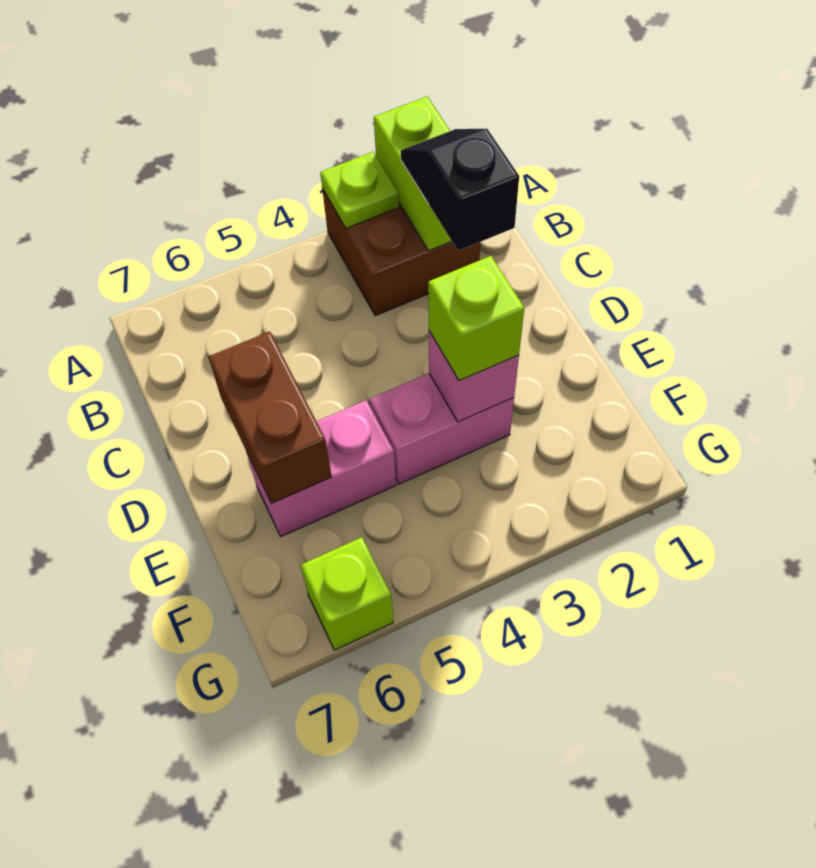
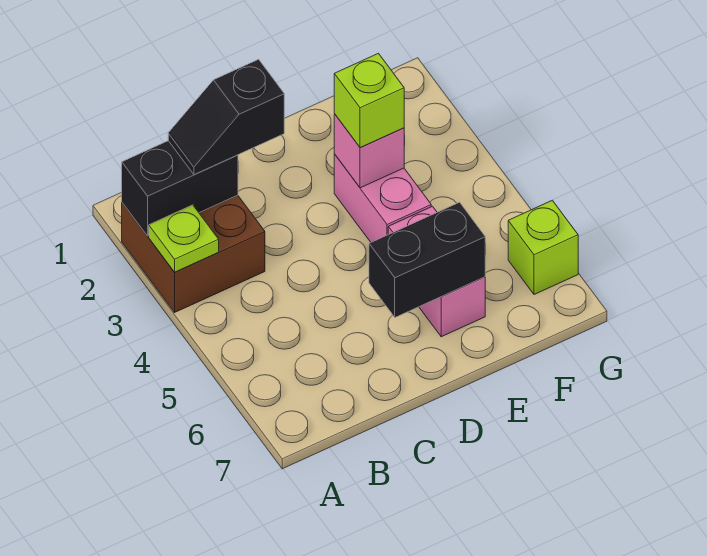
lime 1x2 brick [374,97,452,251] -> black 1x2 brick [122,141,238,236]
brown 1x2 brick [209,331,332,504] -> black 1x2 brick [369,202,485,317]

